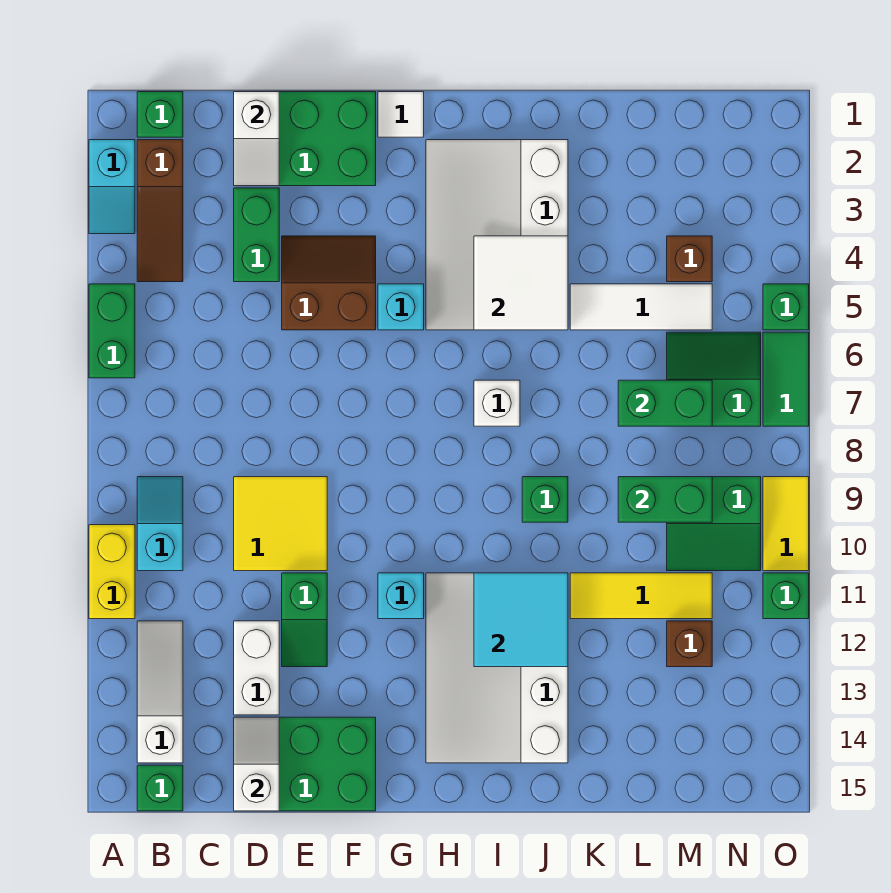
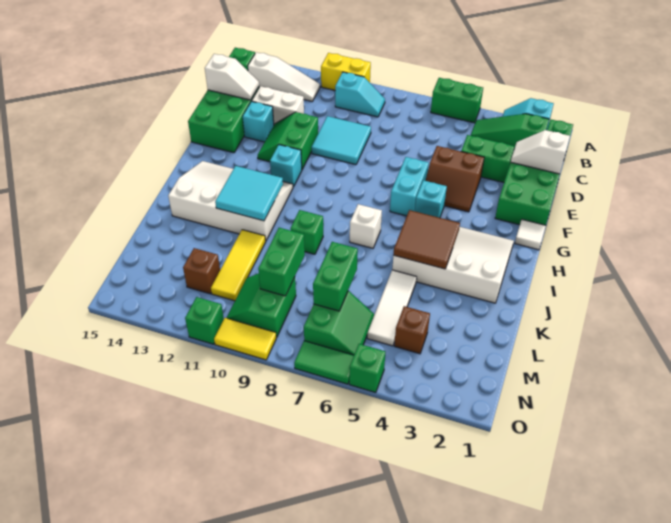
brown 1x3 slope [137,140,183,282] -> green 1x3 slope [471,114,549,149]
yellow 2x2 tile [234,477,327,571] -> cyan 2x2 tile [311,116,371,165]
brown 2x2 slope [282,236,376,330] -> brown 2x2 slope turned to [426,146,484,212]
green 1x2 slope [282,573,327,667] -> green 2x2 slope [258,112,318,169]
none -> cyan 1x1 brick [243,101,274,142]
none -> cyan 1x2 brick [390,157,429,216]
white 2x2 tile [474,236,568,330] -> brown 2x2 tile [394,210,460,269]

